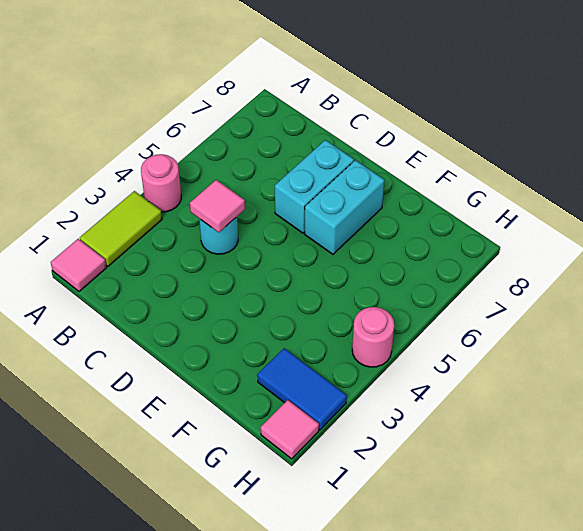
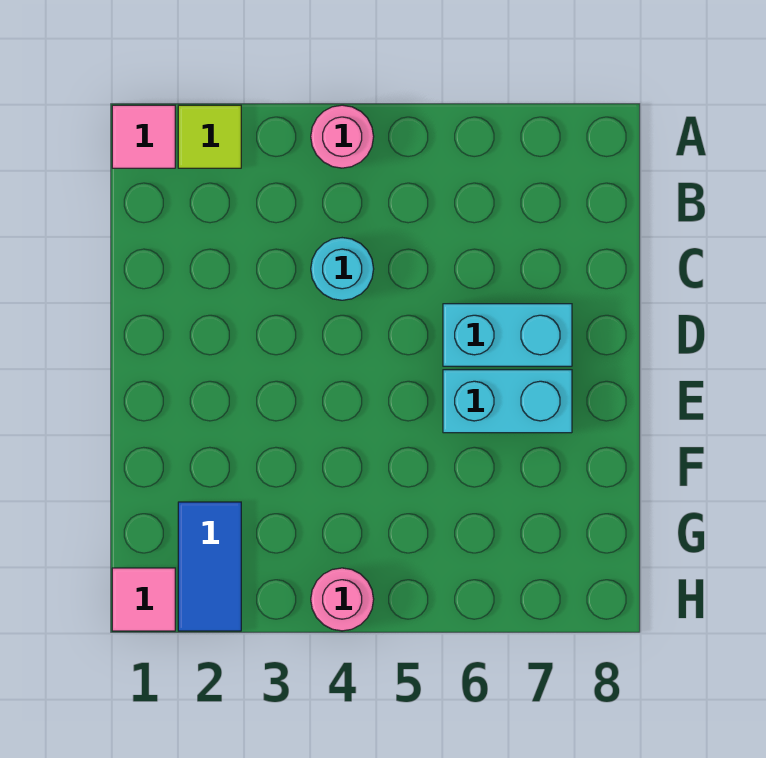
lime 1x2 tile [80,191,162,266] -> lime 1x1 tile [178,105,241,168]
pink 1x1 tile [190,180,245,233] -> none

